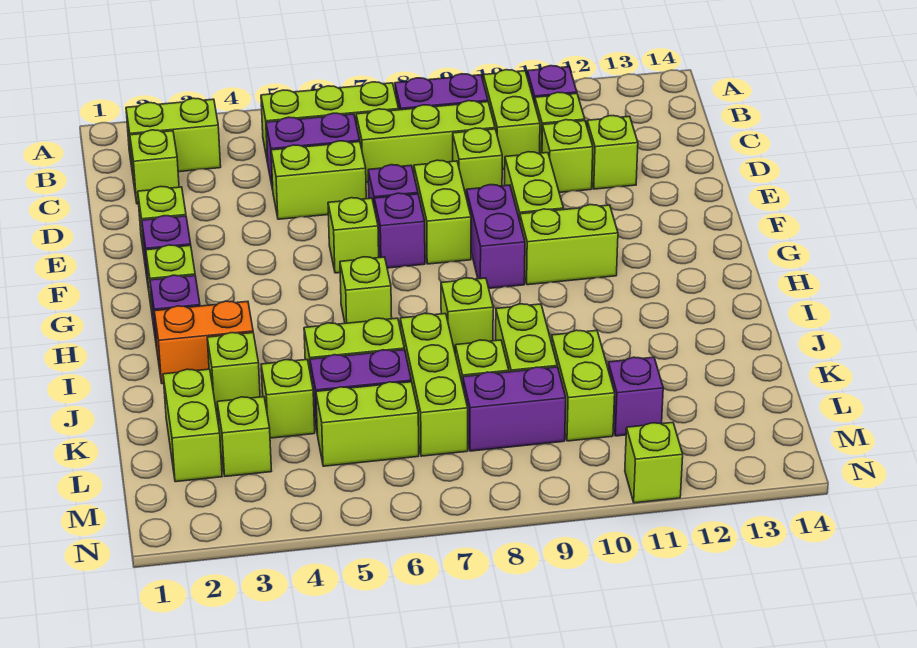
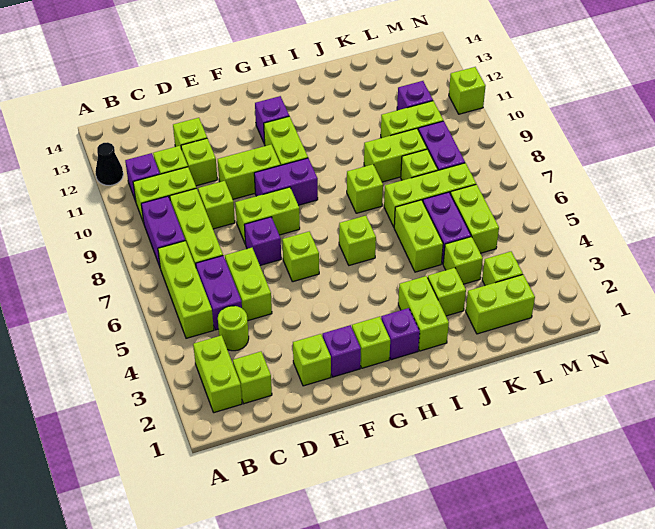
none -> black 1x1 cone [95,142,123,185]
none -> lime 1x1 round brick [218,306,249,351]
purple 1x1 brick [374,193,425,268] -> purple 1x1 brick moved to [255,96,289,144]
orange 1x2 brick [154,301,253,384] -> lime 1x2 brick [398,276,449,351]

